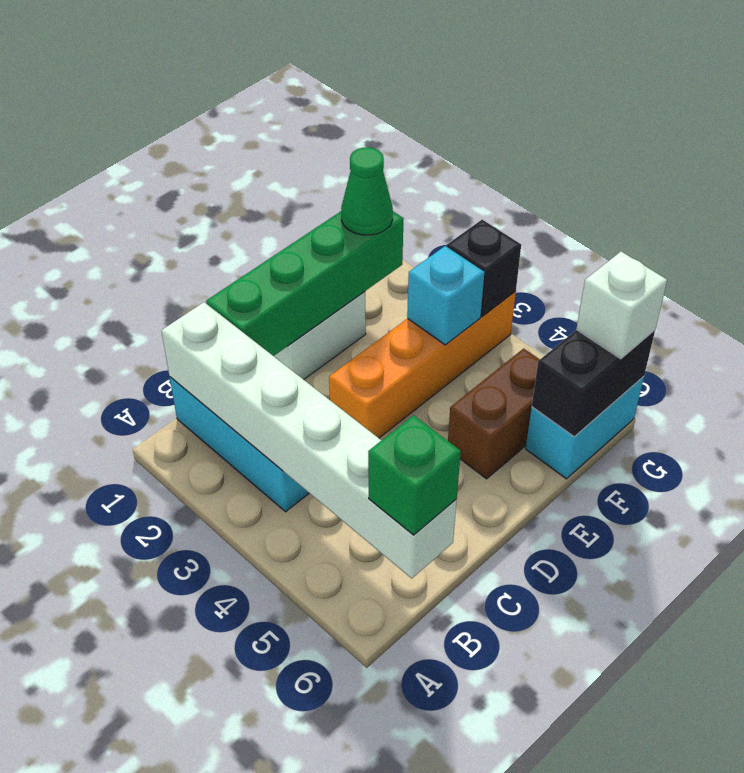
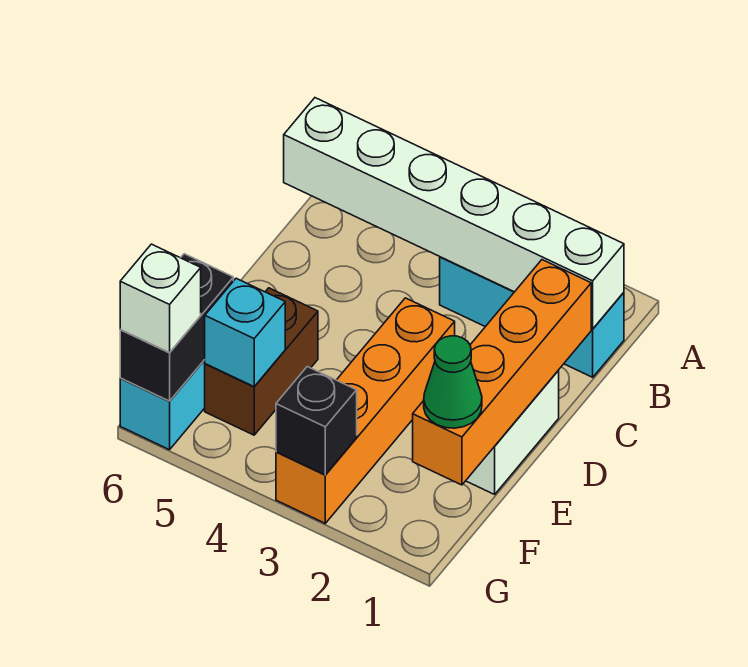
green 1x1 brick [368,415,461,535] -> none
green 1x4 brick [206,212,404,356] -> orange 1x4 brick [413,260,591,485]
cyan 1x1 brick [407,246,484,345] -> cyan 1x1 brick moved to [205,278,285,386]

